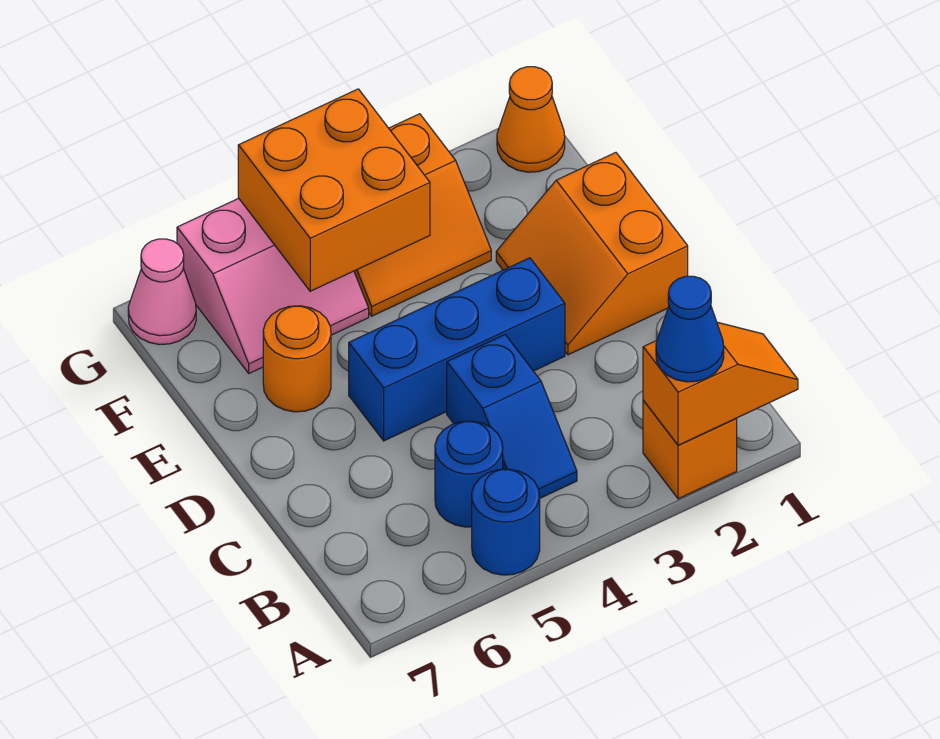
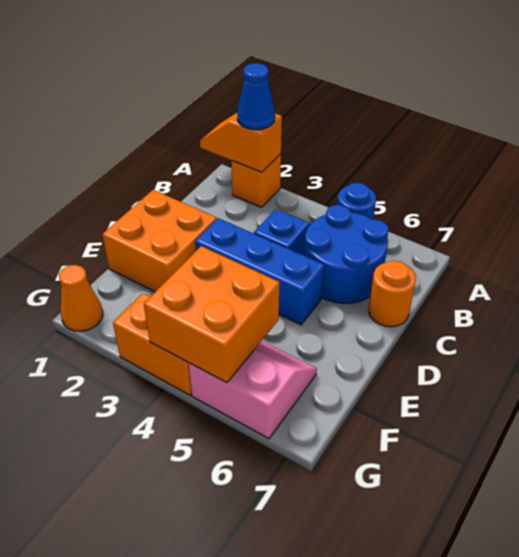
blue 1x1 round brick [435,421,503,527] -> blue 2x2 round brick [304,205,389,303]
orange 2x2 slope [496,153,688,355] -> orange 2x2 brick [102,190,217,292]
orange 1x1 round brick [263,306,331,412] -> orange 1x1 round brick moved to [369,261,416,327]
pink 1x1 cone [128,239,196,345] -> none

